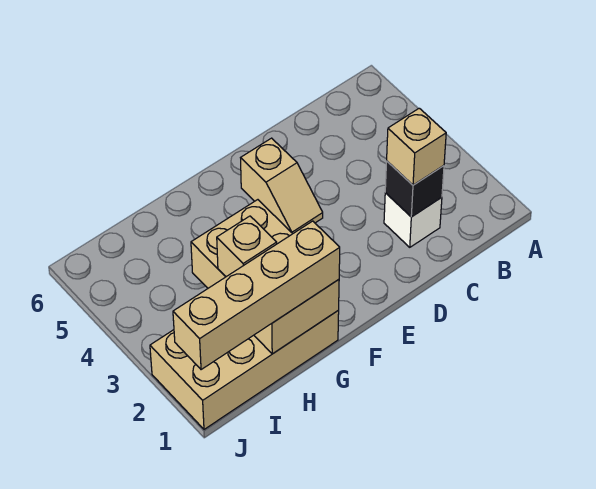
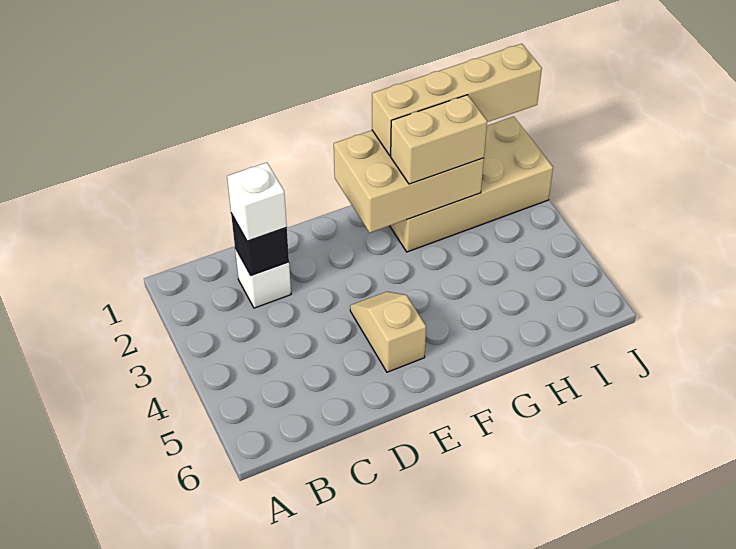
tan 1x1 brick [387,108,446,185] -> white 1x1 brick [227,163,287,241]
tan 2x3 brick [191,200,339,354] -> tan 2x3 brick turned to [334,130,484,233]
tan 1x1 brick [217,216,277,277] -> tan 1x2 brick [391,95,487,184]

